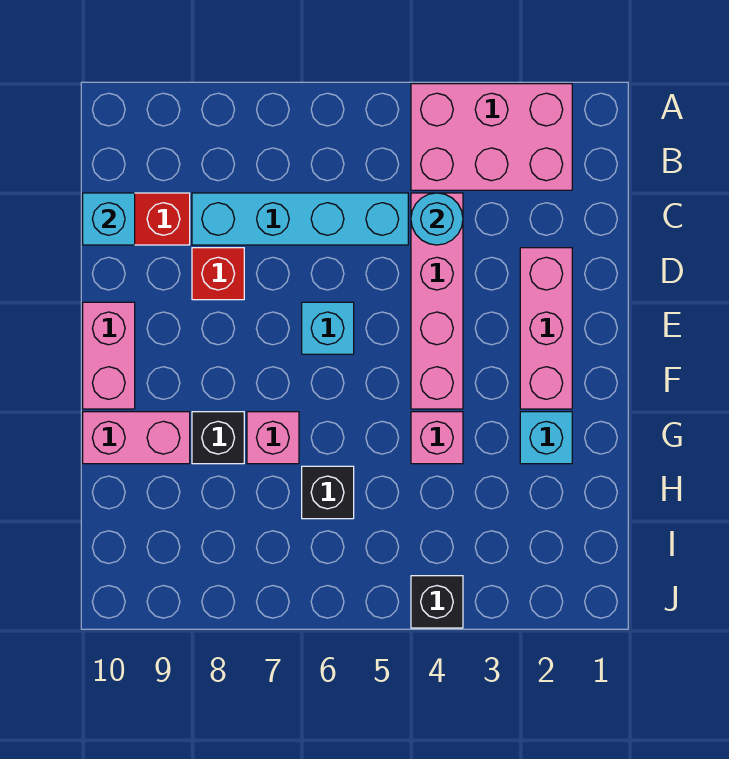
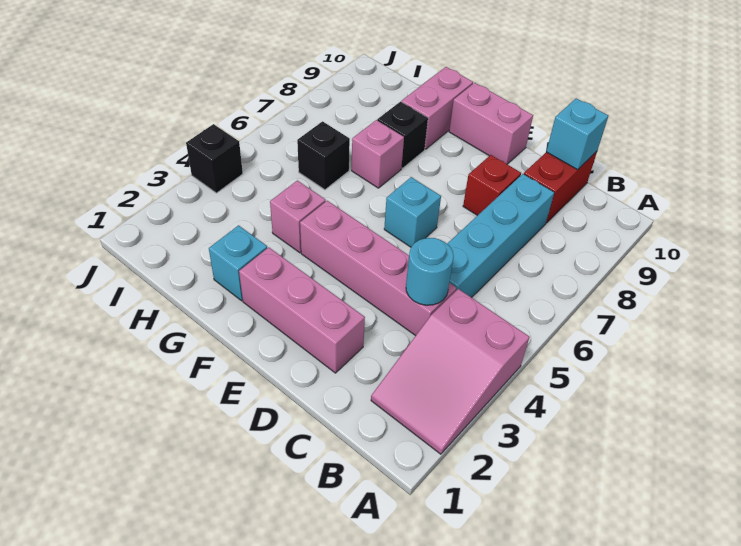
pink 2x3 brick [411,84,572,190] -> pink 2x3 slope [371,289,530,454]

